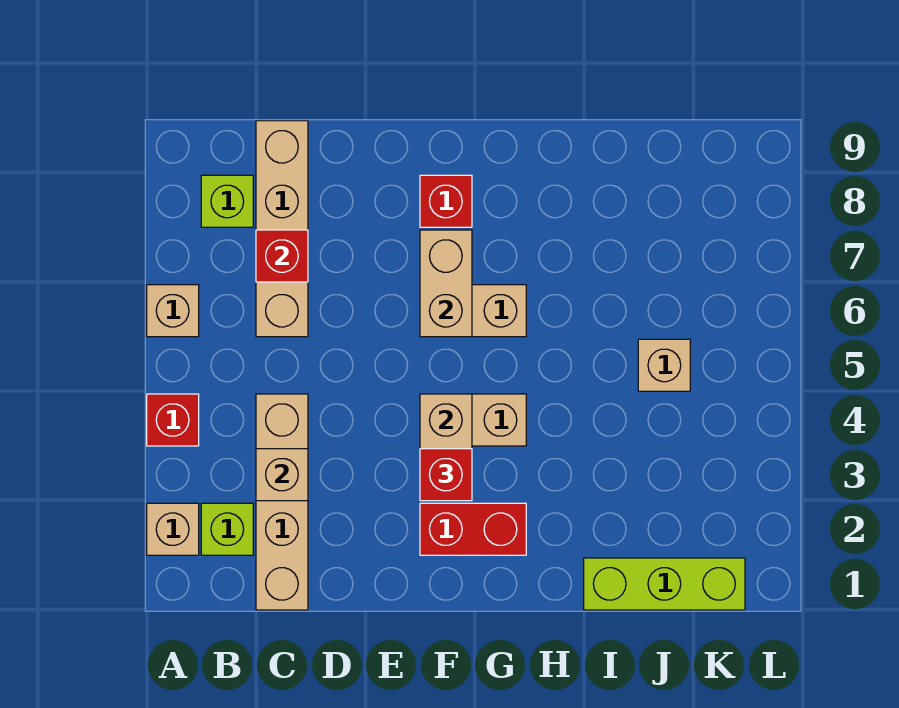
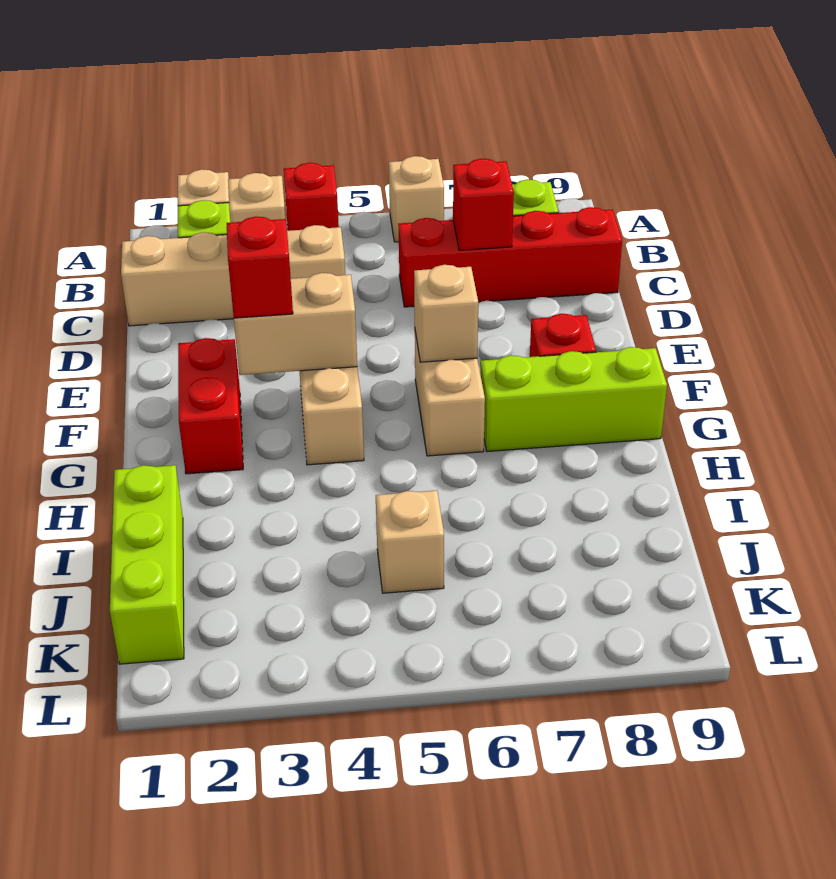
tan 1x4 brick [256,121,308,337] -> red 1x4 brick [398,207,622,307]
tan 1x2 brick [420,230,472,337] -> tan 1x1 brick [414,265,478,362]
none -> lime 1x3 brick [480,347,667,452]

